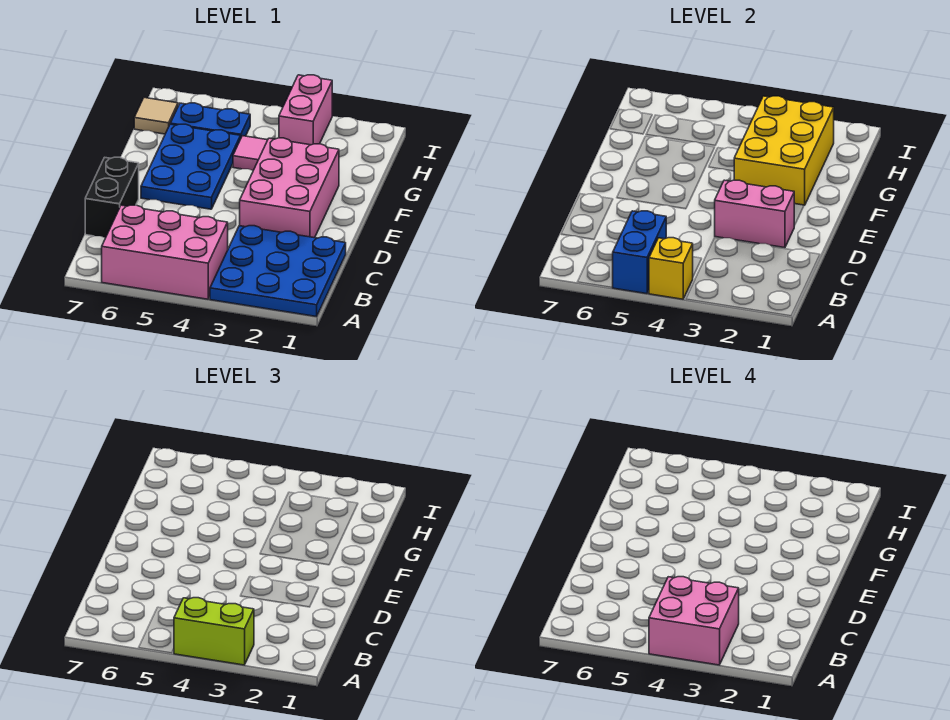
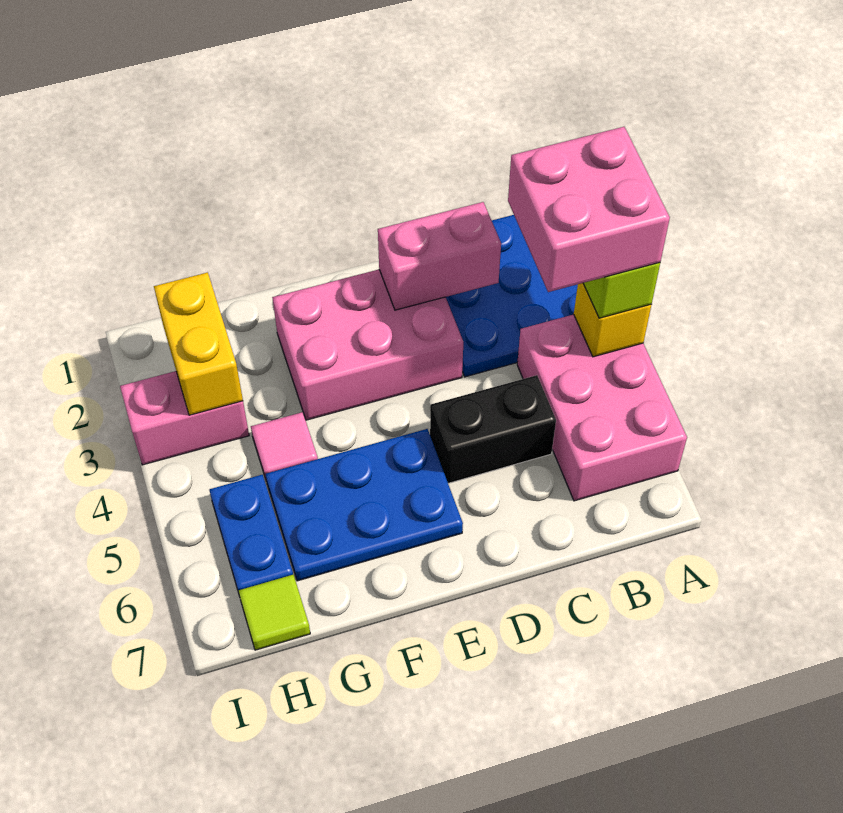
blue 1x2 brick [613,211,666,294] -> none
black 1x2 brick [85,157,139,238] -> black 1x2 brick moved to [430,375,556,483]
pink 1x2 brick [715,180,794,248] -> pink 1x2 brick turned to [378,202,501,310]
yellow 2x3 brick [734,96,834,205] -> yellow 1x2 brick [154,272,243,415]
tan 1x1 tile [134,98,178,134] -> lime 1x1 tile [238,575,310,650]

